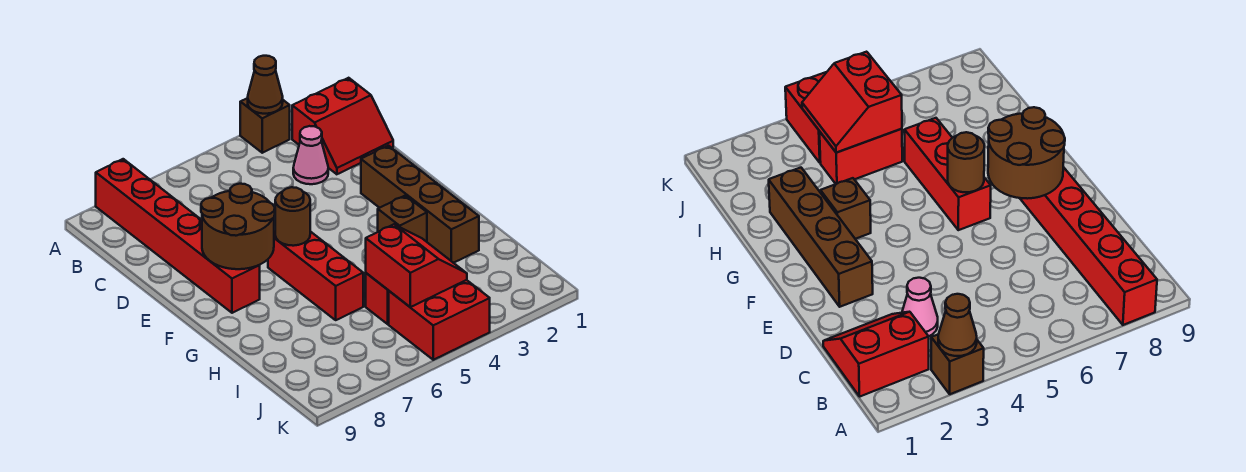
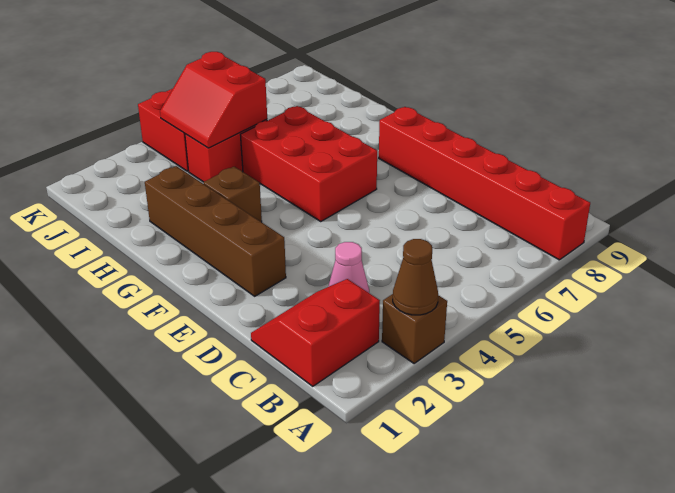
brown 2x2 round brick [201,184,275,269] -> none
red 1x3 brick [268,230,363,320] -> red 2x3 brick [240,106,377,221]
brown 1x1 round brick [275,187,310,246] -> none

